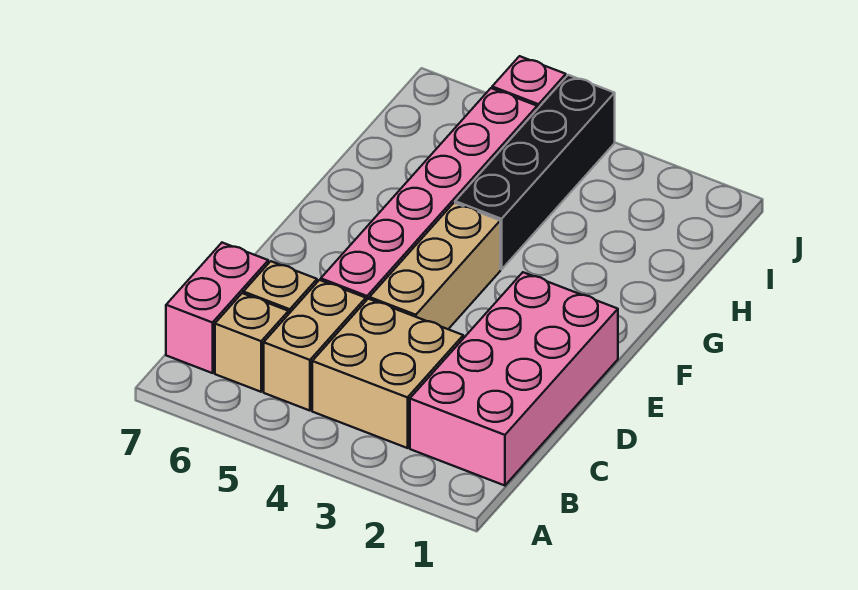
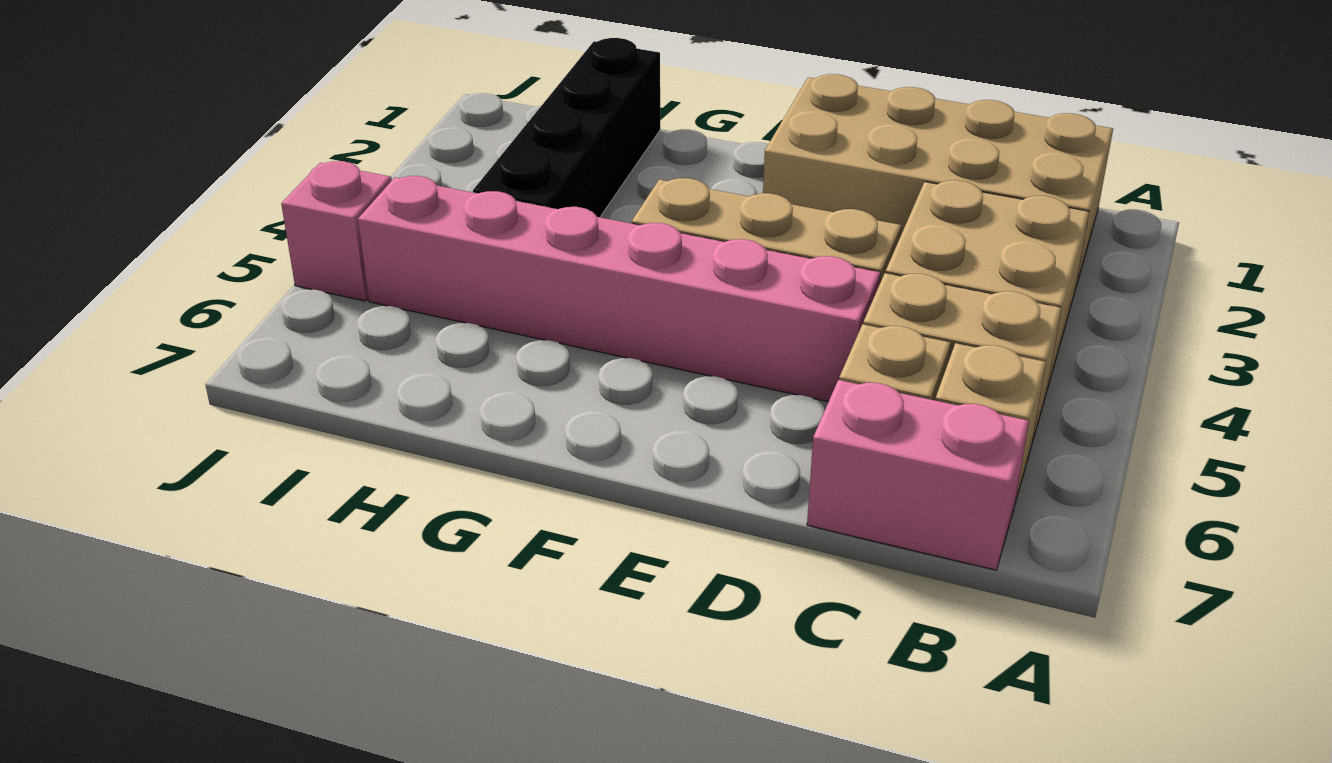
pink 2x4 brick [410,272,618,486] -> tan 2x4 brick [763,74,1113,289]
black 1x4 brick [455,75,615,269] -> black 1x4 brick turned to [473,38,660,217]

